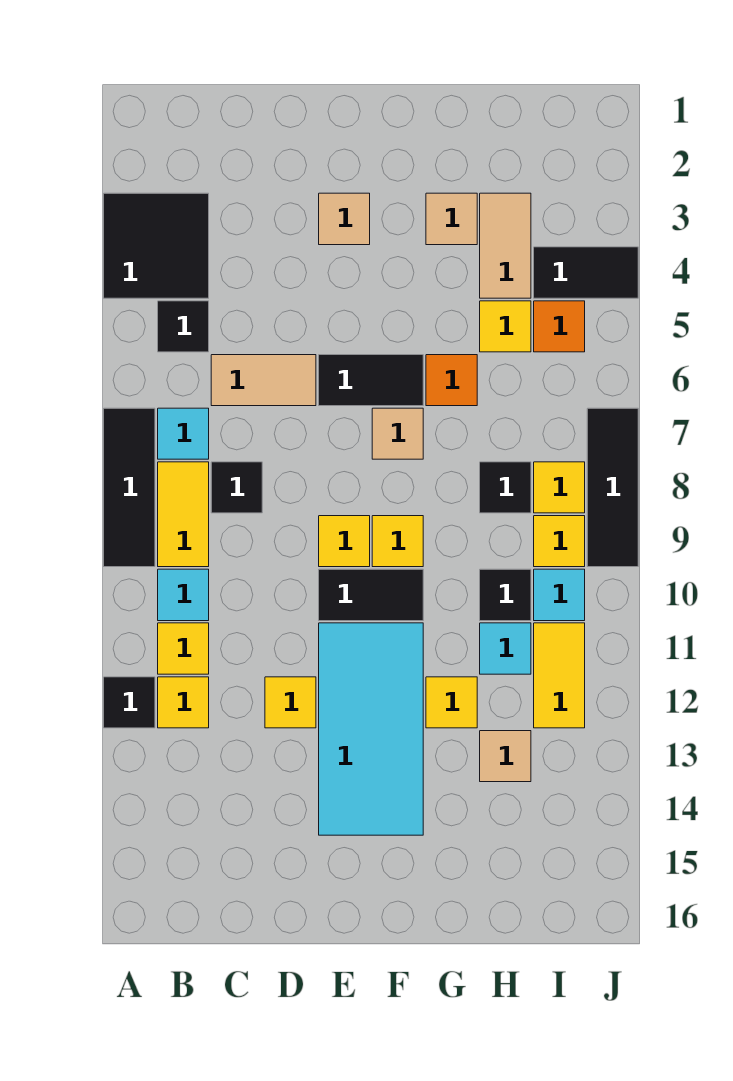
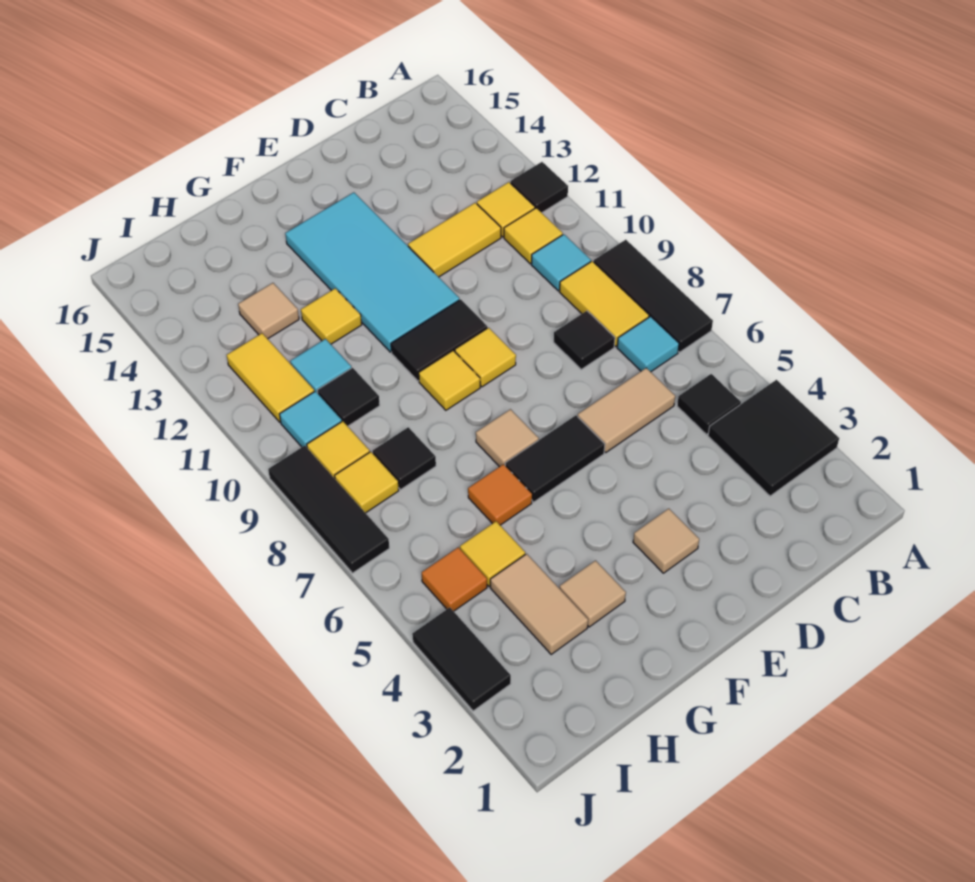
yellow 1x1 tile [265,677,316,728] -> yellow 1x2 tile [408,203,501,277]
black 1x2 tile [534,247,638,298] -> black 1x2 tile turned to [412,608,511,711]

